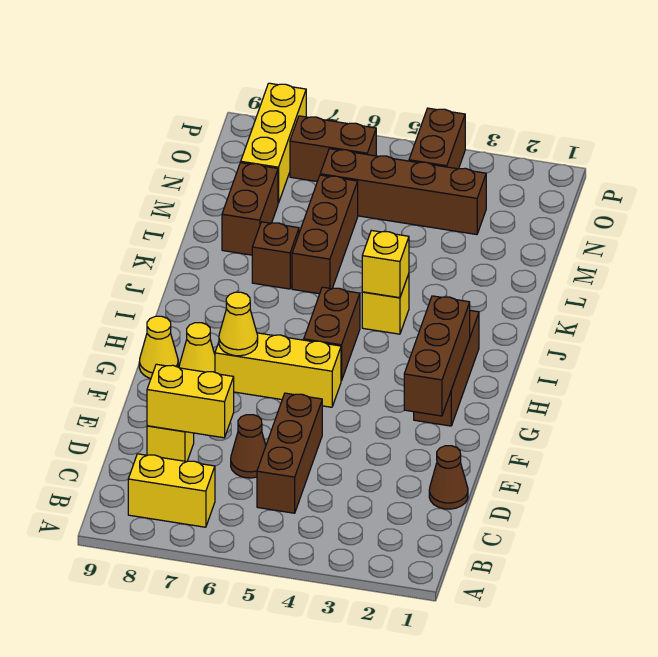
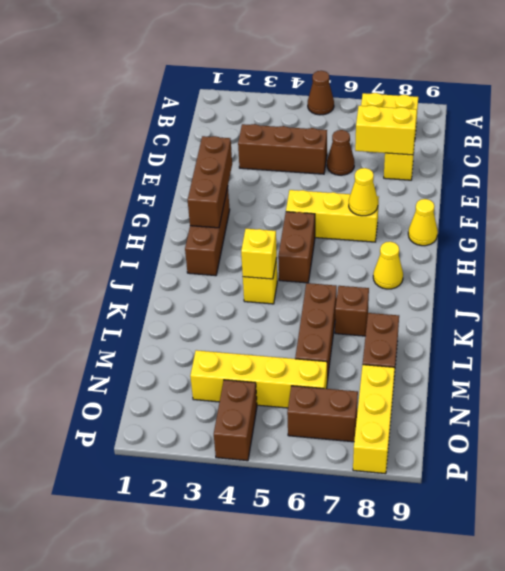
brown 1x3 brick [257,393,322,513] -> brown 1x3 brick turned to [238,124,327,174]
brown 1x1 cone [429,446,468,509] -> brown 1x1 cone moved to [308,71,334,115]
yellow 1x1 cone [179,323,215,372] -> yellow 1x1 cone moved to [373,242,403,289]
brown 1x4 brick [320,149,486,235] -> yellow 1x4 brick [190,350,327,408]

